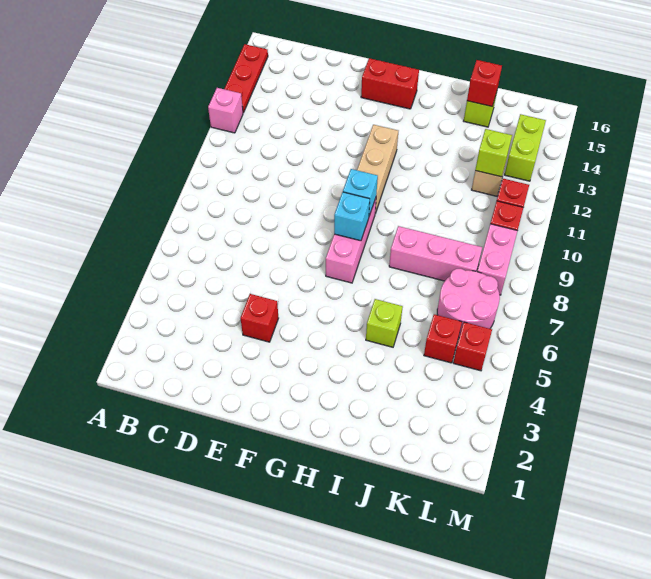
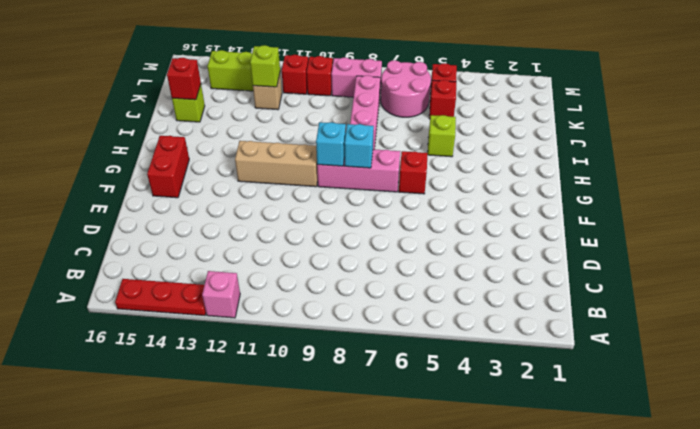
red 1x1 brick [240,294,278,342] -> red 1x1 brick moved to [399,151,428,194]

